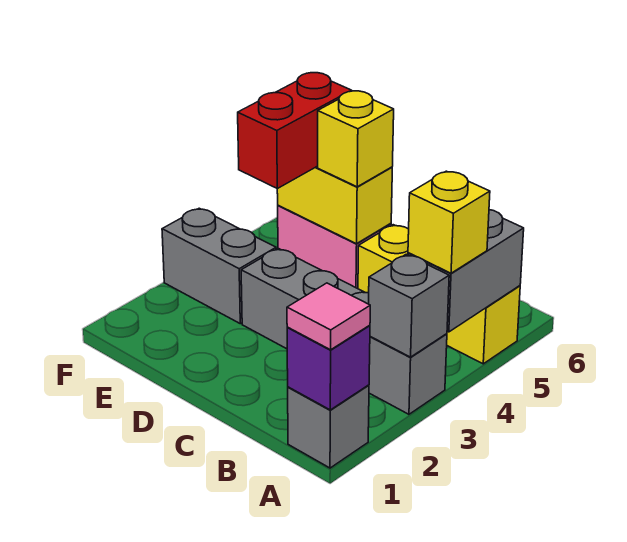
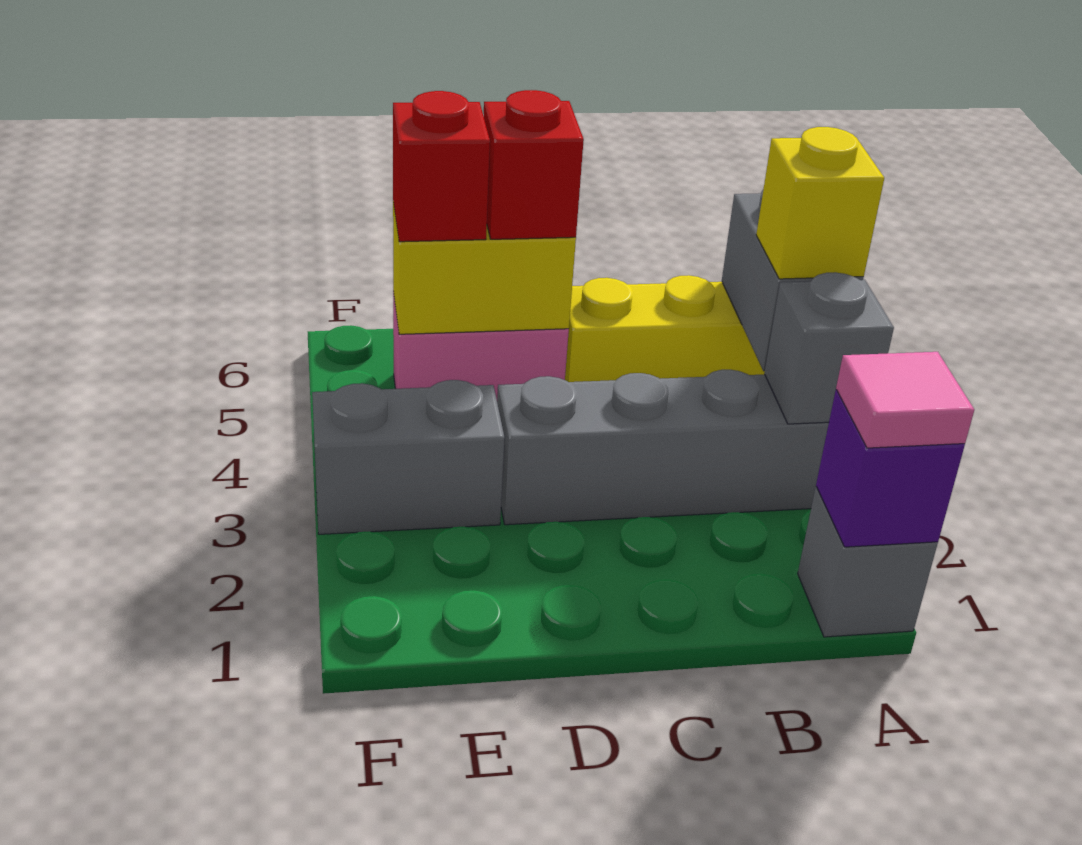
yellow 1x1 brick [318,91,394,187] -> red 1x1 brick [484,90,584,239]
red 1x2 brick [238,73,352,189] -> red 1x1 brick [393,91,490,242]

